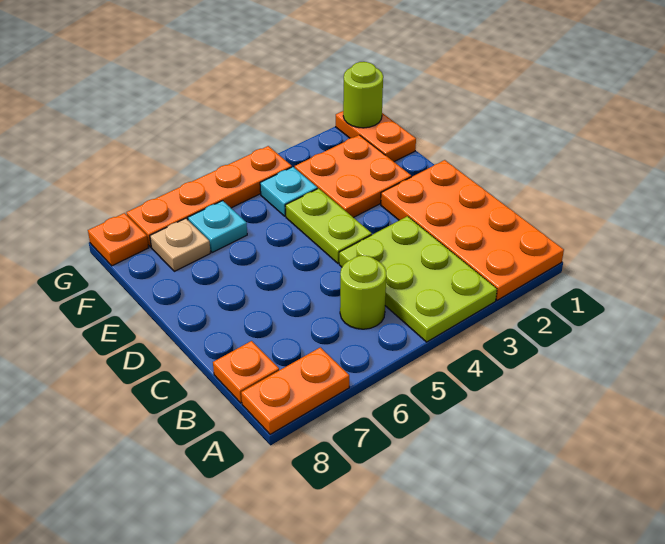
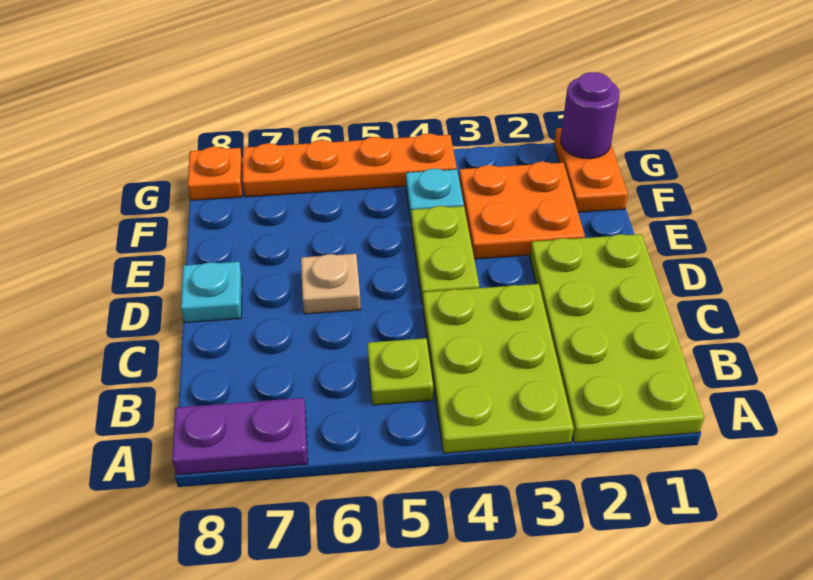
orange 2x4 plate [381,160,564,300] -> lime 2x4 plate [530,234,704,443]
orange 1x2 plate [241,347,349,434] -> purple 1x2 plate [172,398,308,475]
lime 1x1 round brick [340,255,386,329] -> lime 1x1 plate [368,338,433,405]
orange 1x1 plate [213,341,279,403] -> none
cyan 1x1 plate [188,201,247,252] -> cyan 1x1 plate moved to [181,262,242,322]
tan 1x1 plate [150,218,210,271] -> tan 1x1 plate moved to [301,254,361,314]
lime 1x1 round brick [343,62,383,128] -> purple 1x1 round brick [561,72,620,159]

